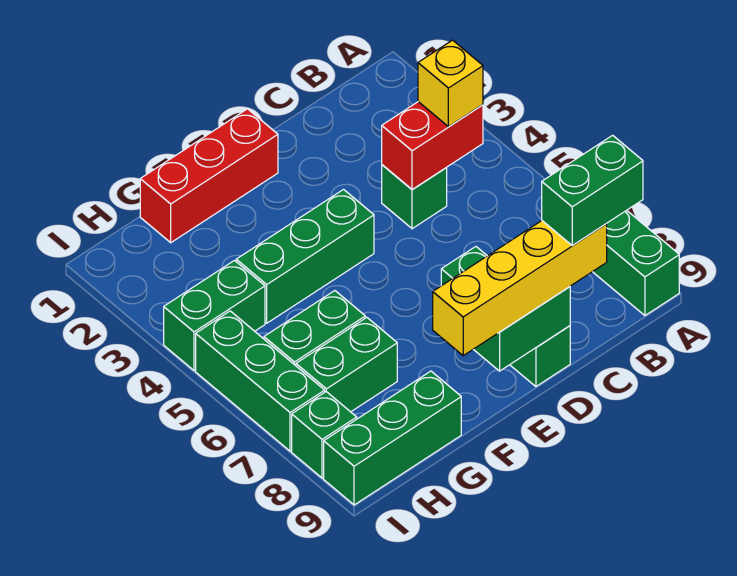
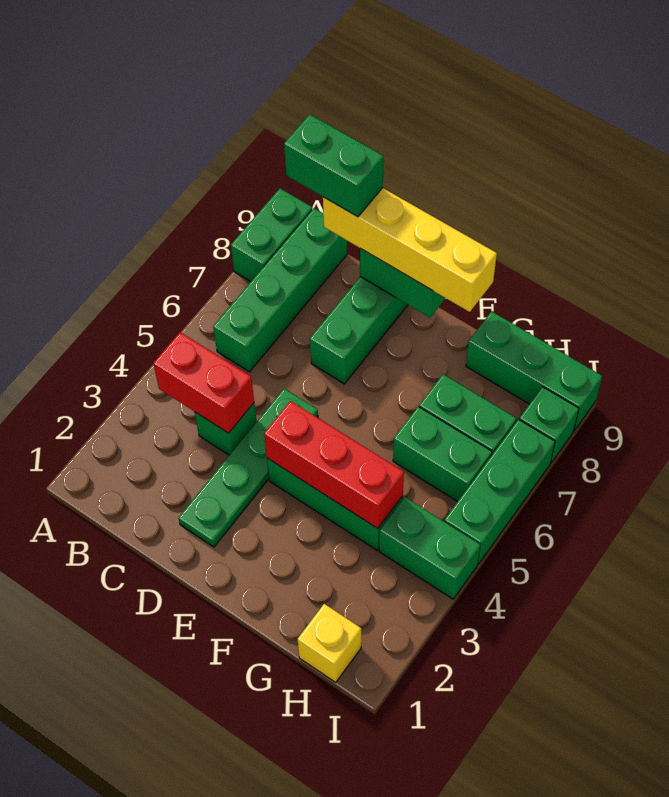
yellow 1x1 brick [418,40,483,127] -> yellow 1x1 brick moved to [297,604,361,682]
none -> green 1x4 brick [213,208,347,372]
none -> green 1x4 plate [178,388,318,547]
red 1x3 brick [140,109,278,243] -> red 1x3 brick moved to [264,401,404,528]

